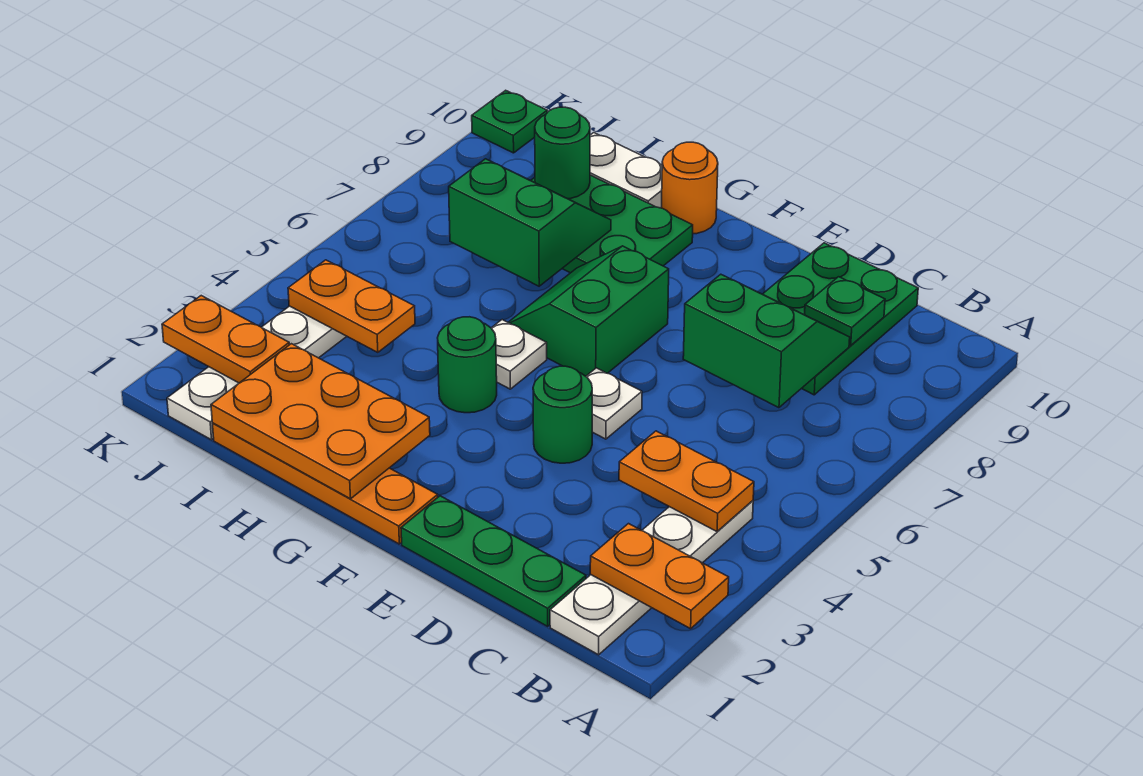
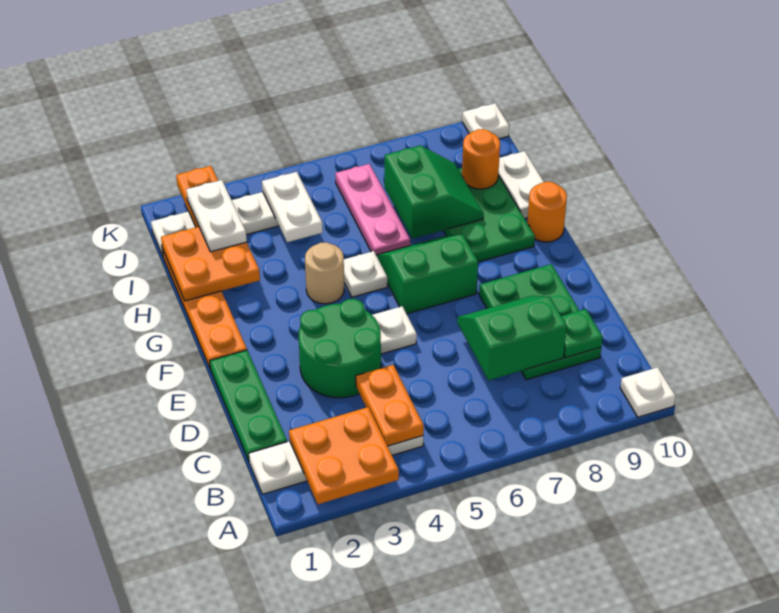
orange 1x2 plate [590,524,729,629] -> orange 2x2 plate [289,407,399,504]
none -> white 1x1 plate [620,367,676,417]
green 2x2 slope [683,274,850,408] -> green 2x2 slope turned to [457,296,567,380]
green 2x3 plate [763,243,918,395] -> green 2x3 plate turned to [479,264,601,380]
green 1x1 round brick [533,366,592,463] -> green 2x2 round brick [299,299,381,398]
orange 2x3 plate [211,344,430,499] -> orange 2x2 plate [161,227,260,301]
green 1x1 round brick [438,317,497,413] -> tan 1x1 round brick [305,242,344,304]
none -> pink 1x3 plate [335,164,410,255]
none -> white 1x2 plate [186,180,247,252]
orange 1x2 plate [288,260,415,352] -> white 1x2 plate [262,172,323,242]
green 1x1 round brick [535,107,590,199] -> orange 1x1 round brick [462,129,500,189]
green 1x1 plate [472,90,547,153] -> white 1x1 plate [463,103,509,139]

